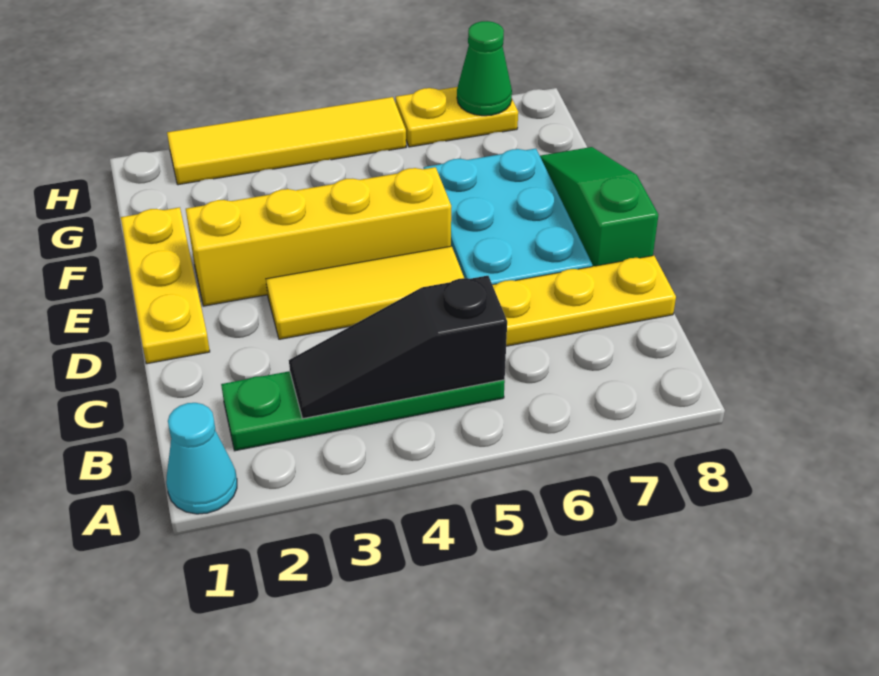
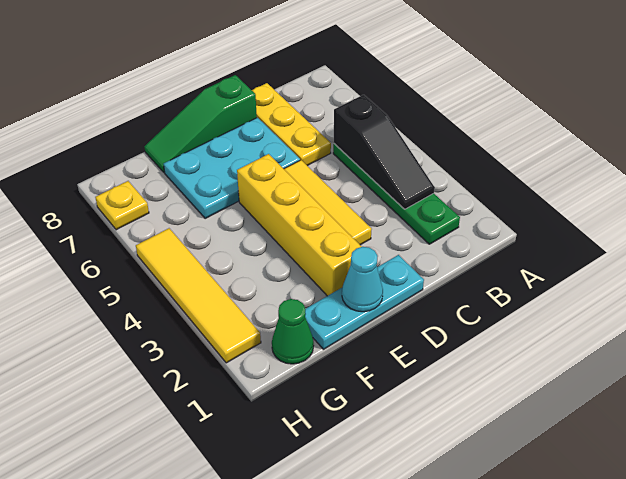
cyan 1x1 cone [166,403,237,514] -> cyan 1x1 cone moved to [342,247,383,312]
yellow 1x3 plate [121,207,210,364] -> cyan 1x3 plate [305,255,424,349]
yellow 1x2 plate [396,87,518,147] -> yellow 1x1 plate [95,181,149,230]
green 1x1 cone [457,21,512,116] -> green 1x1 cone moved to [272,299,314,364]

